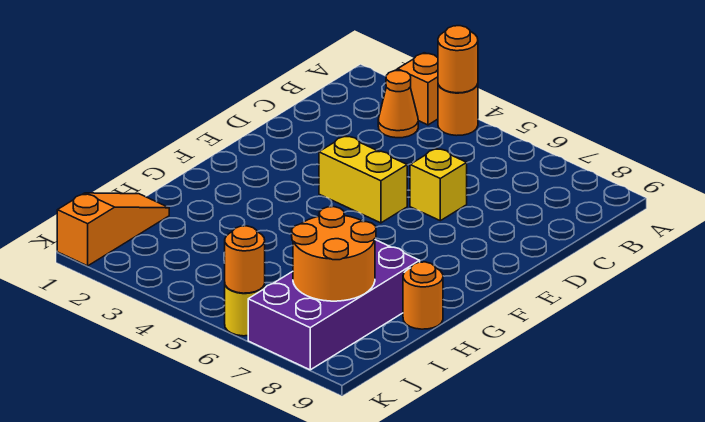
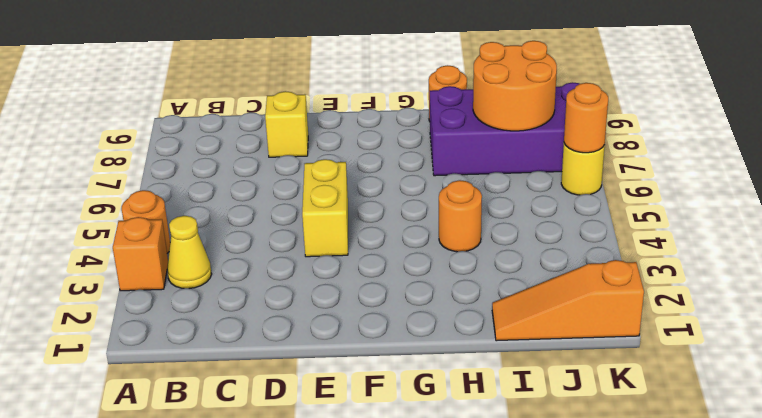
orange 1x1 round brick [438,26,478,93] -> orange 1x1 round brick moved to [439,180,482,252]
orange 1x1 cone [378,71,418,138] -> yellow 1x1 cone [167,216,212,289]
yellow 1x1 brick [410,148,467,221] -> yellow 1x1 brick moved to [265,91,308,157]

